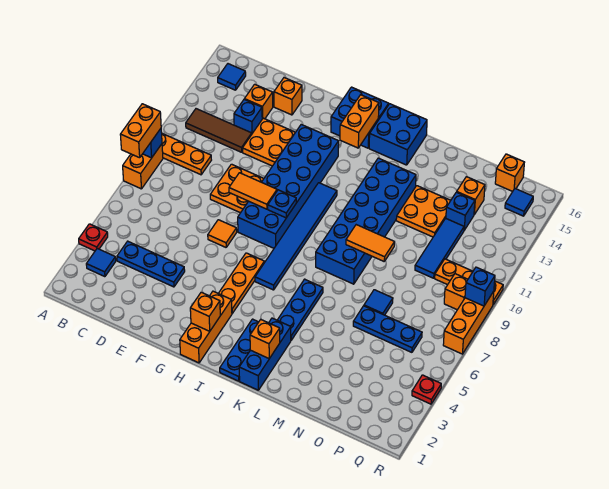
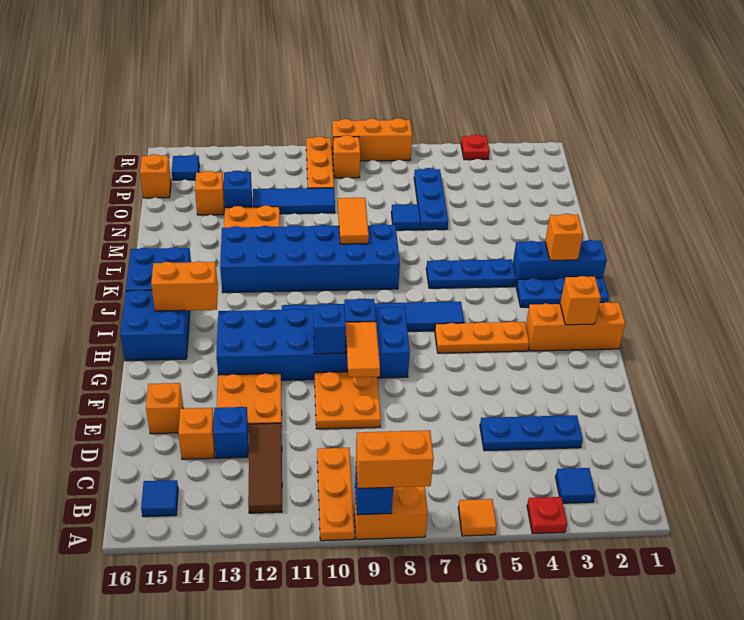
blue 1x3 plate [117,241,185,287] -> blue 1x3 plate turned to [480,415,583,451]
orange 1x1 tile [208,220,237,247] -> orange 1x1 tile moved to [458,499,497,536]
blue 1x1 brick [465,267,495,306] -> blue 1x1 brick moved to [313,304,346,354]

